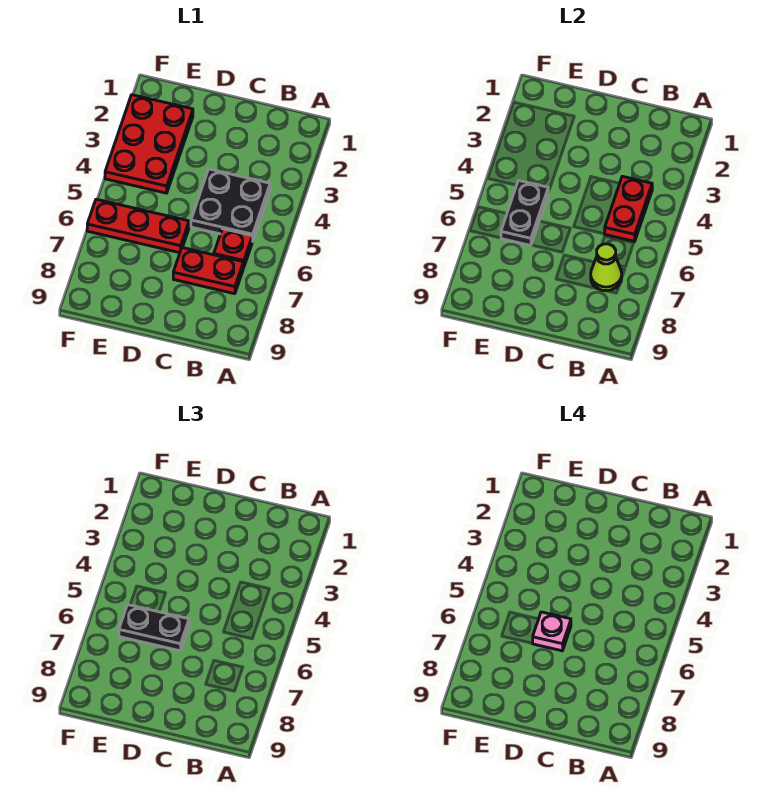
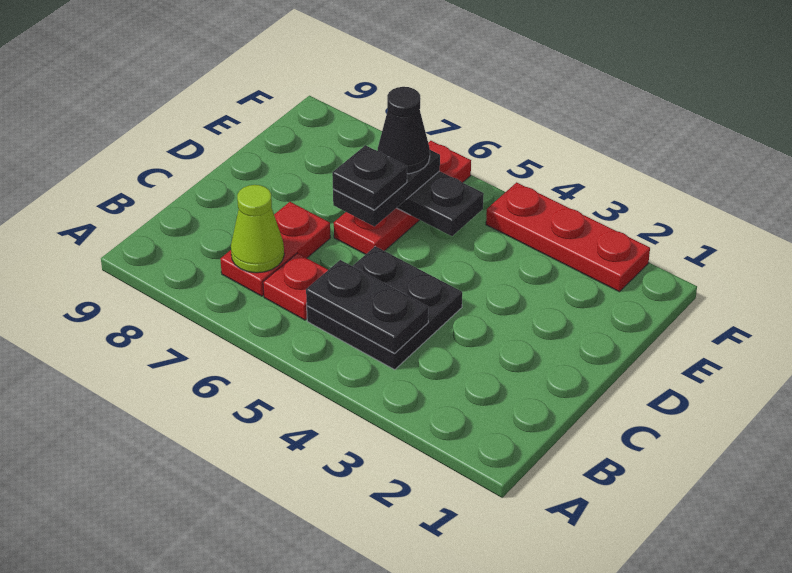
red 1x2 plate [605,176,652,241] -> black 1x2 plate [306,260,428,353]
pink 1x1 plate [533,612,571,651] -> black 1x1 plate [332,145,407,210]
red 2x3 plate [105,95,193,193] -> red 1x3 plate [486,182,650,292]
none -> black 1x1 cone [378,87,430,174]

